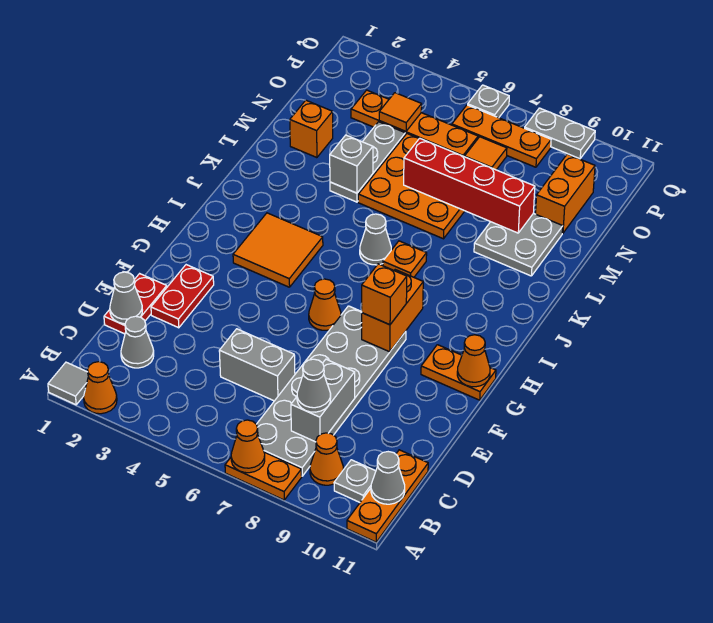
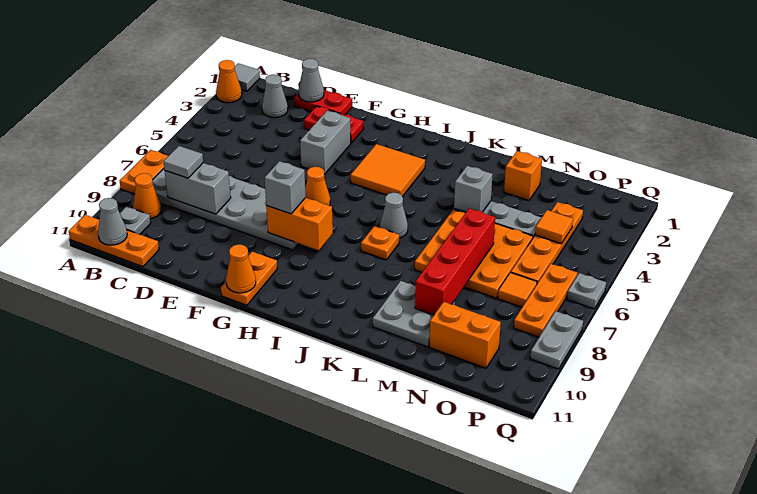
orange 1x1 cone [231,420,265,473] -> none
grey 1x1 cone [297,359,331,412] -> grey 1x1 tile [163,146,203,178]
grey 1x2 brick [219,329,295,401] -> grey 1x2 brick moved to [300,111,351,174]
orange 1x1 brick [362,264,407,325] -> grey 1x1 brick [265,161,306,214]

